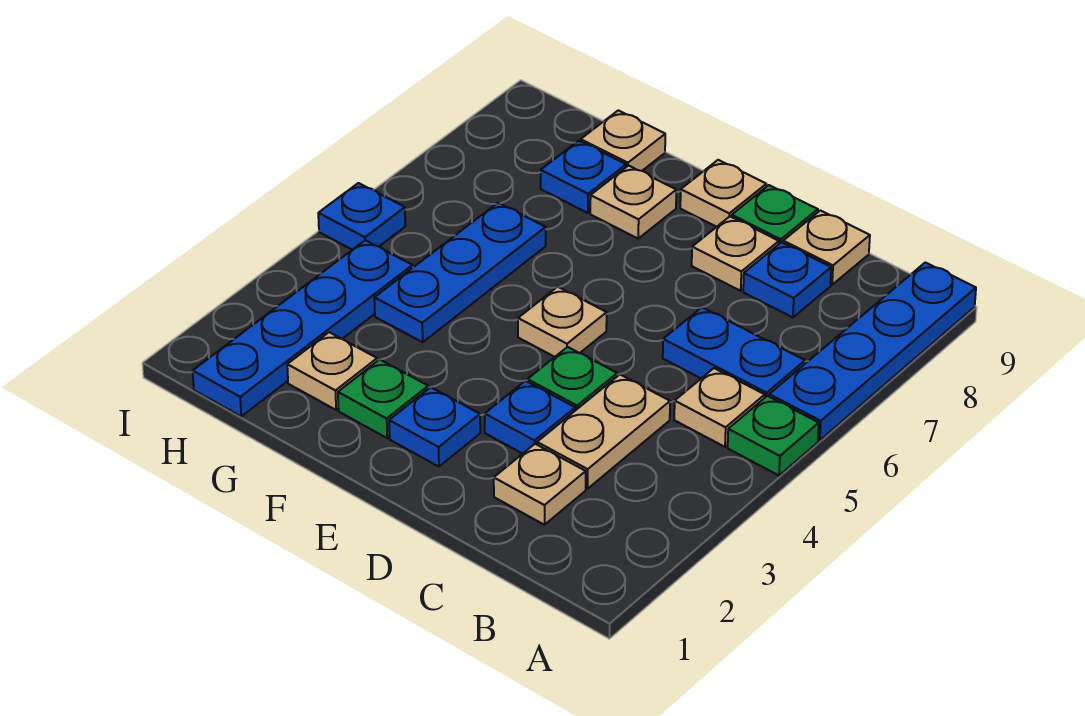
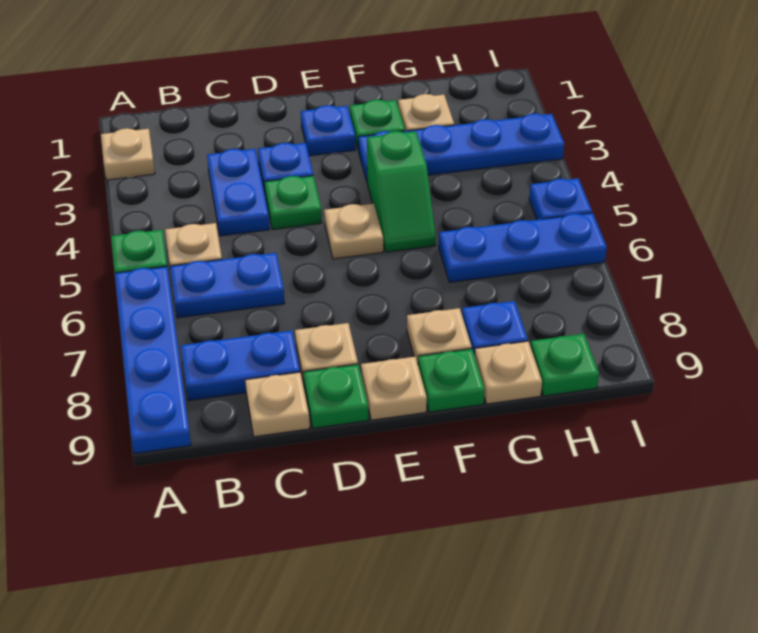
tan 1x1 plate [494,444,586,525] -> tan 1x1 plate moved to [101,128,155,180]
tan 1x2 plate [537,375,670,489] -> blue 1x2 plate [207,149,270,236]
blue 1x1 plate [743,242,831,317] -> blue 1x2 plate [181,330,300,401]
none -> green 1x2 slope [367,131,436,252]
none -> green 1x1 plate [418,349,485,412]
blue 1x3 plate [374,203,546,342] -> blue 1x3 plate turned to [439,213,607,282]
blue 1x4 plate [193,240,413,416] -> blue 1x4 plate turned to [358,113,564,181]
none -> green 1x1 plate [531,334,599,396]

